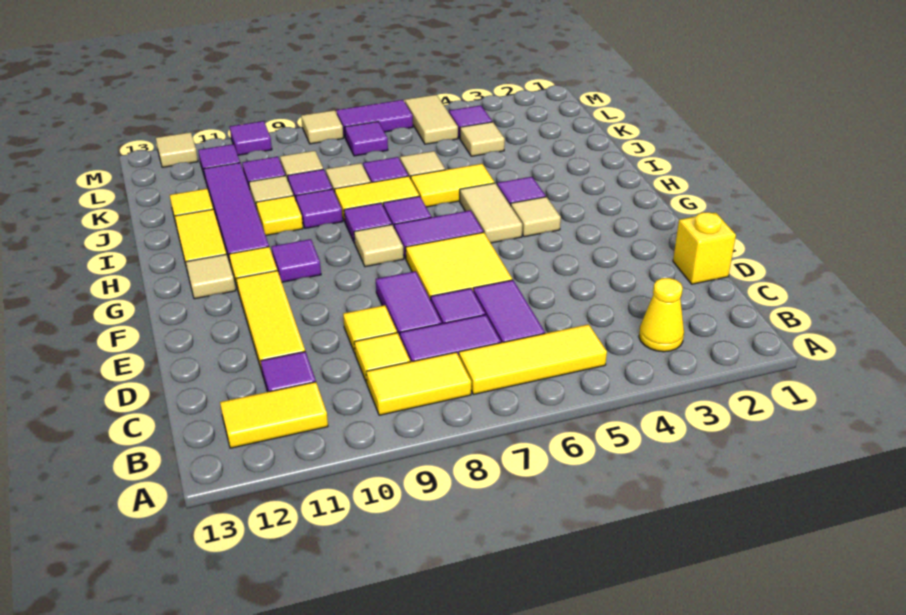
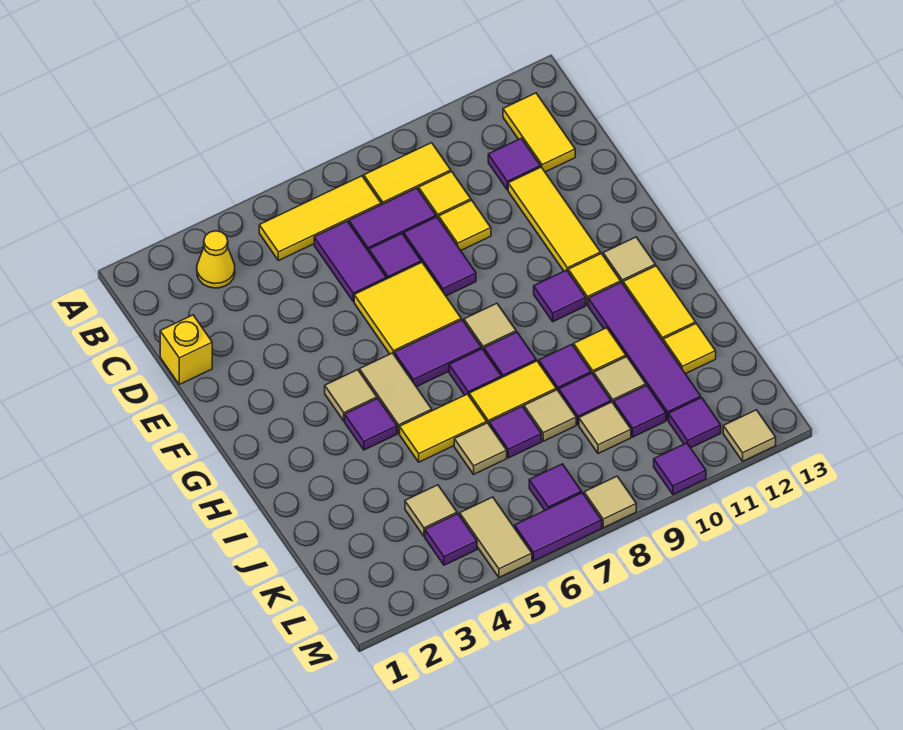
yellow 1x2 tile [220,382,328,448] -> yellow 1x2 tile turned to [503,93,575,172]

